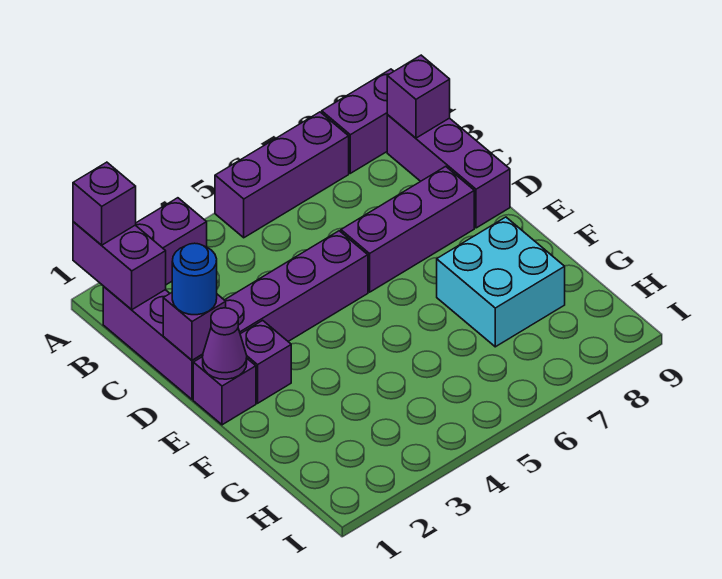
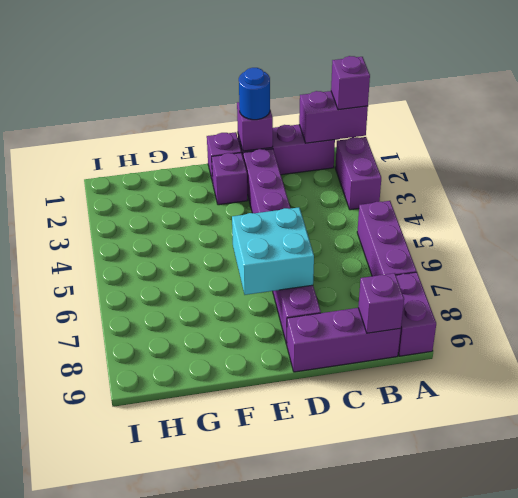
purple 1x1 cone [203,308,247,379] -> none
cyan 2x2 brick [437,217,565,347] -> cyan 2x2 brick moved to [232,207,314,295]

